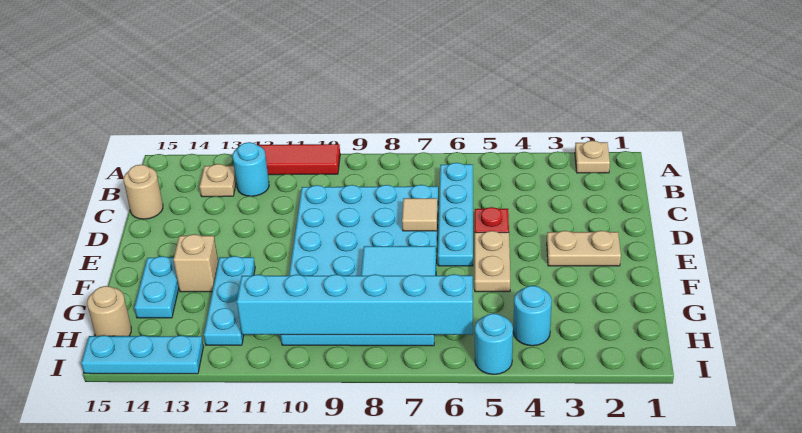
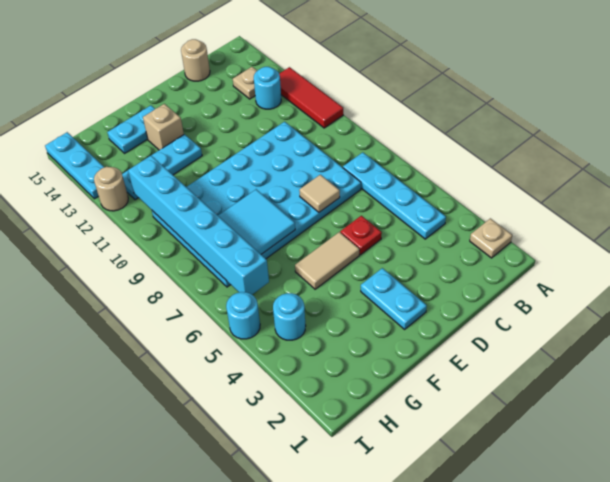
cyan 1x4 plate [438,163,473,266] -> cyan 1x4 plate turned to [343,152,446,239]
tan 1x2 plate [547,231,621,266] -> cyan 1x2 plate [361,268,427,329]
tan 1x2 plate [475,231,510,292] -> tan 1x2 tile [295,232,360,289]
tan 1x1 round brick [87,286,131,336] -> tan 1x1 round brick moved to [94,167,128,211]

